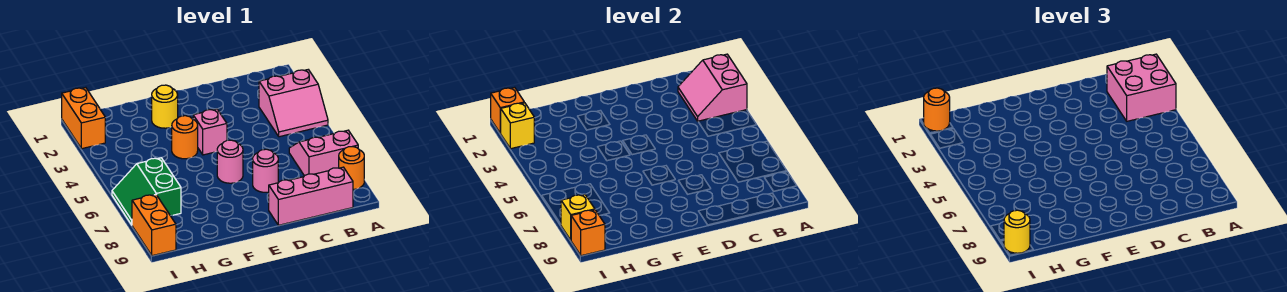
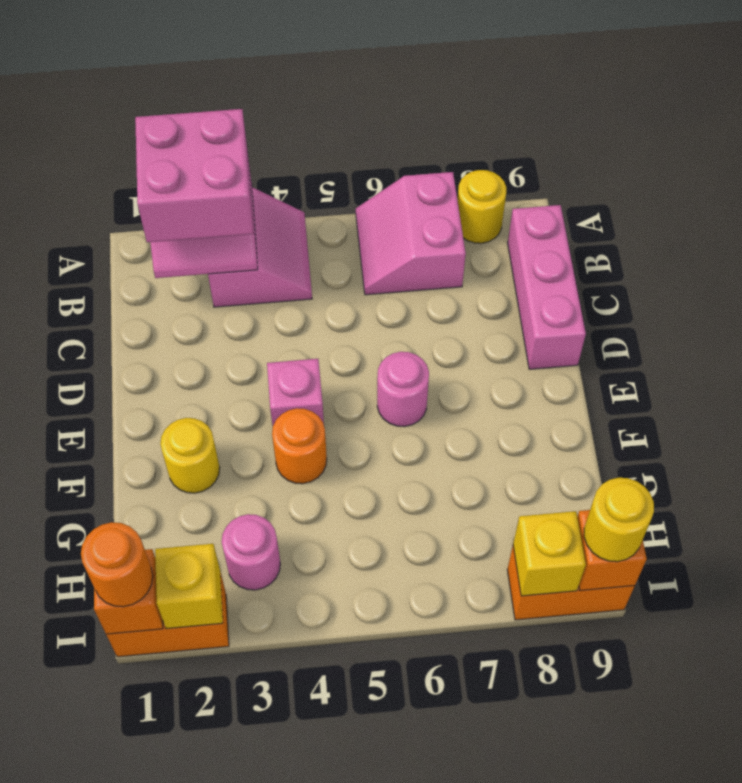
orange 1x1 round brick [339,146,364,189] -> yellow 1x1 round brick [457,170,506,243]
pink 1x1 round brick [253,149,278,192] -> pink 1x1 round brick moved to [222,514,280,590]
green 2x2 slope [112,158,181,225] -> none

